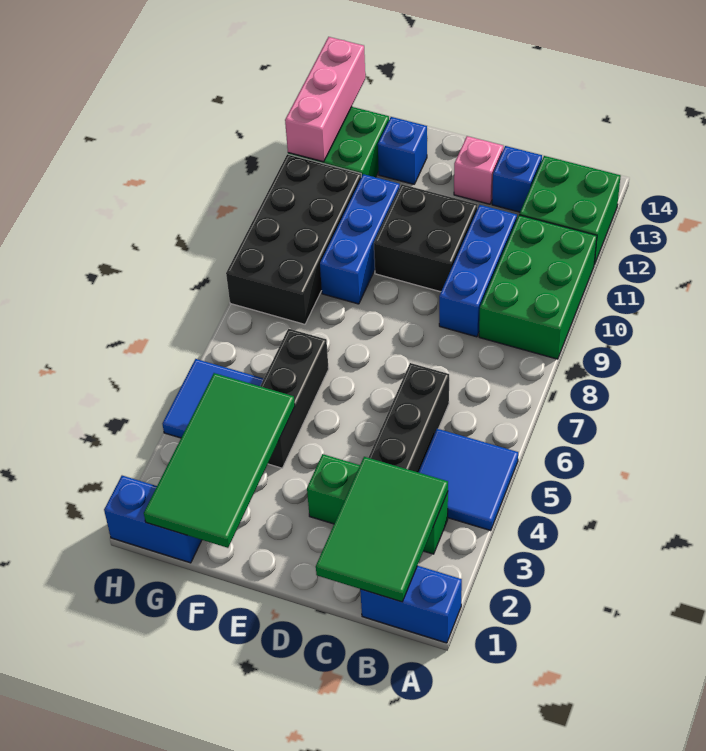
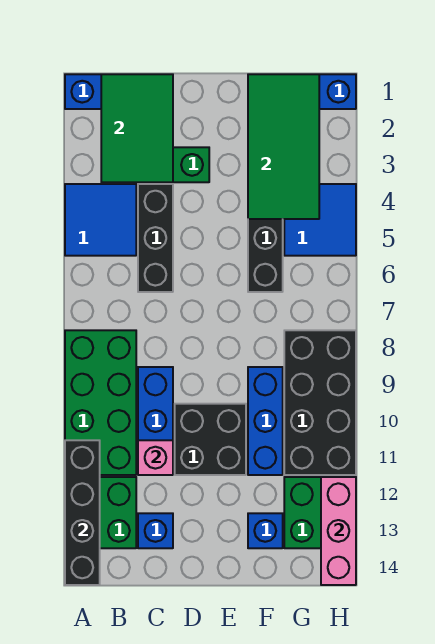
green 2x3 brick [479,215,597,359] -> green 2x4 brick [65,330,136,475]
none -> black 1x4 brick [65,440,100,585]
pink 1x1 brick [454,136,503,204] -> pink 1x1 brick moved to [138,440,173,475]

